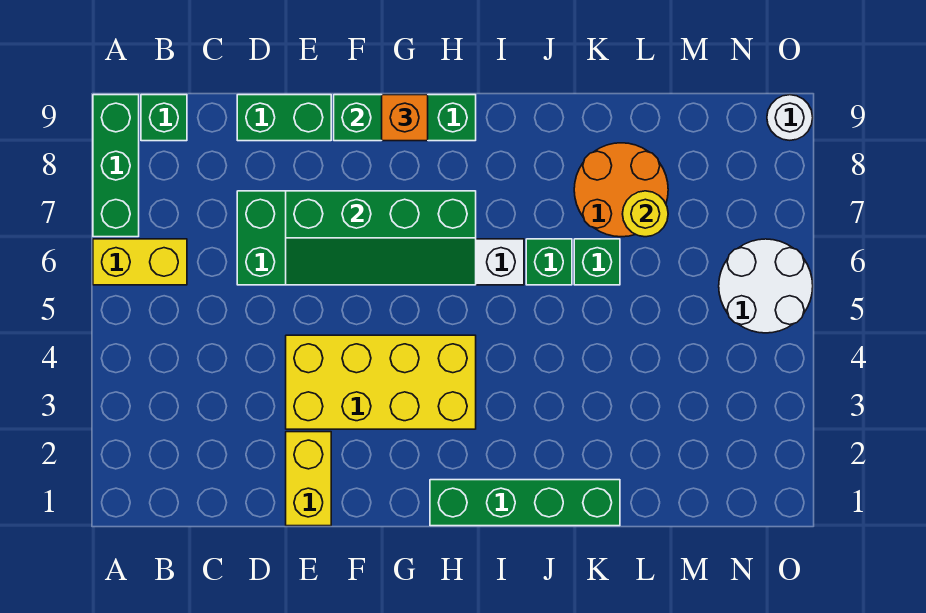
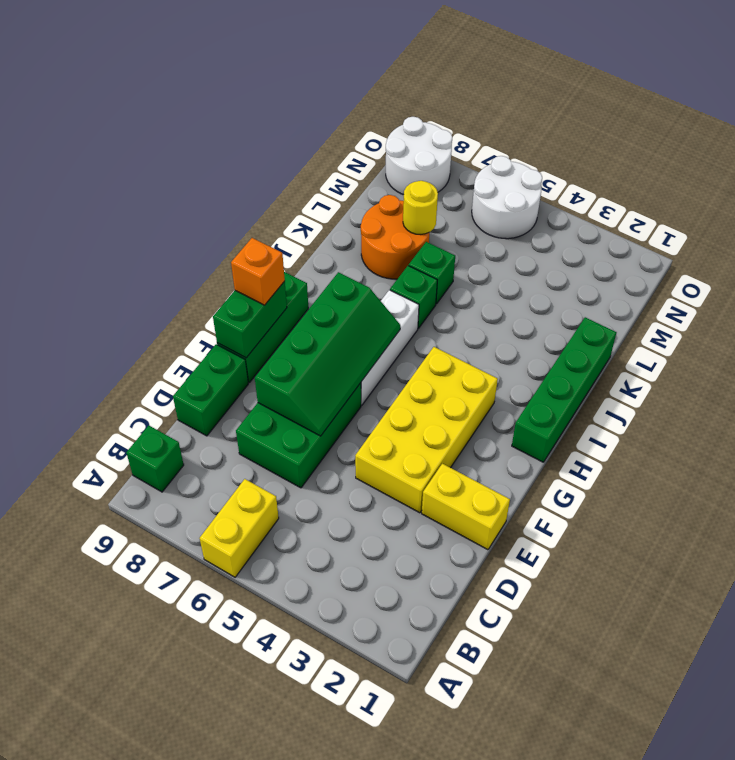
green 1x3 brick [93,95,139,237] -> none
white 1x1 round brick [767,95,813,140] -> white 2x2 round brick [386,117,452,195]

